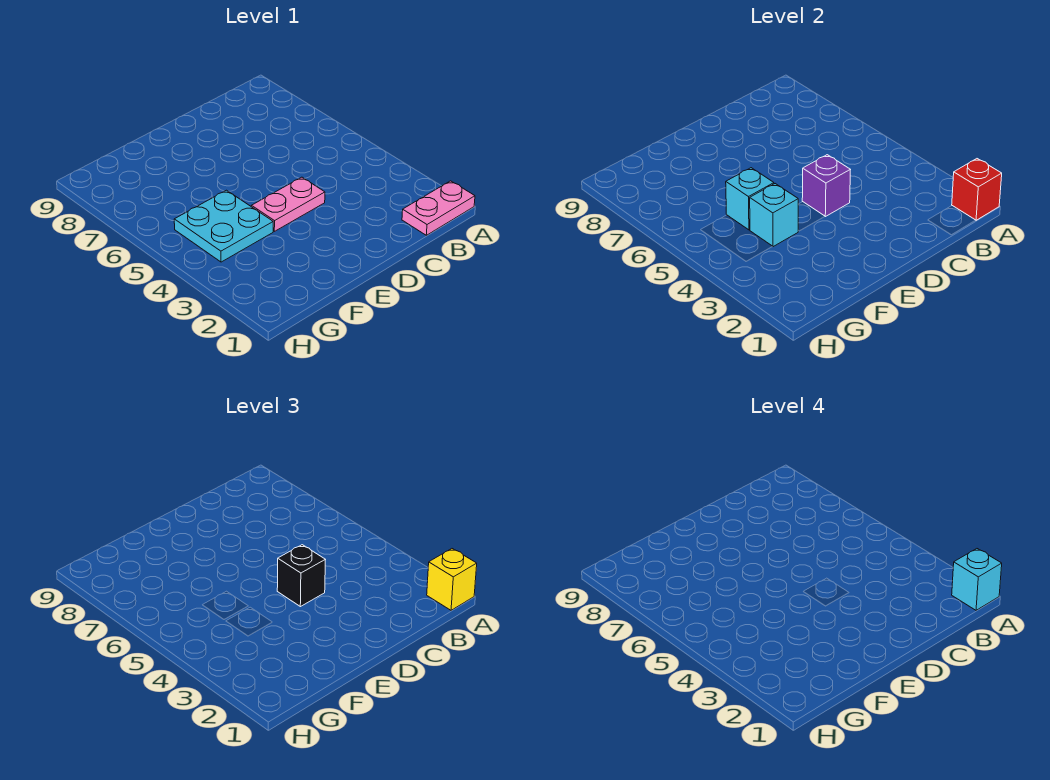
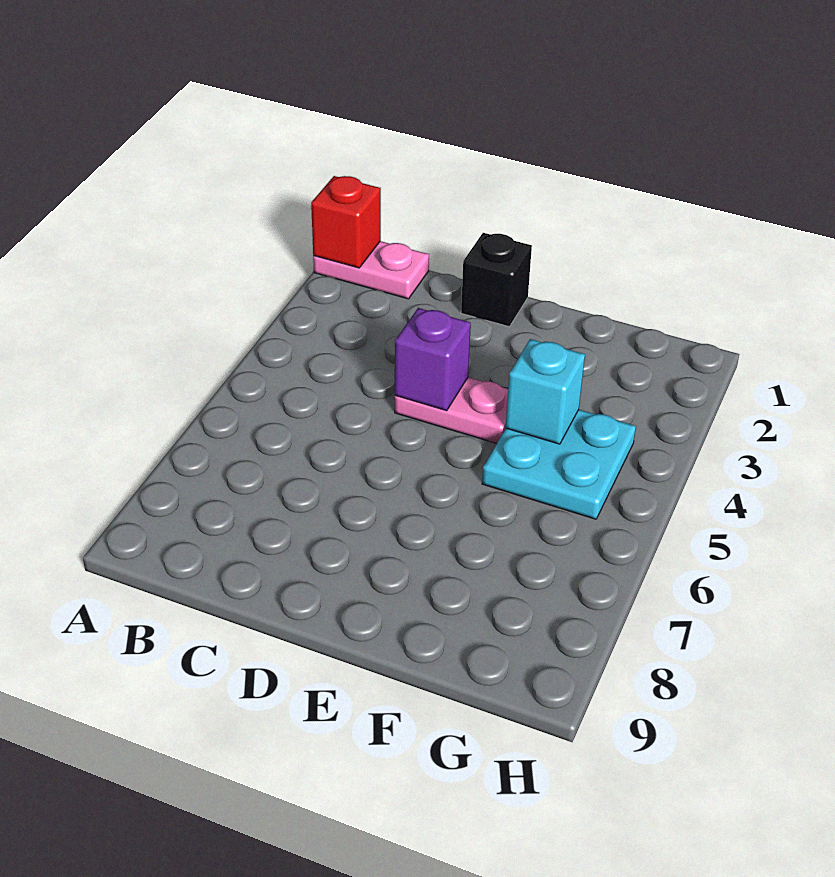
yellow 1x1 brick [427,549,477,610] -> none
cyan 1x1 brick [952,549,1002,610] -> none
black 1x1 brick [277,545,325,607] -> black 1x1 brick moved to [461,233,532,327]
cyan 1x1 brick [726,168,774,230] -> none

